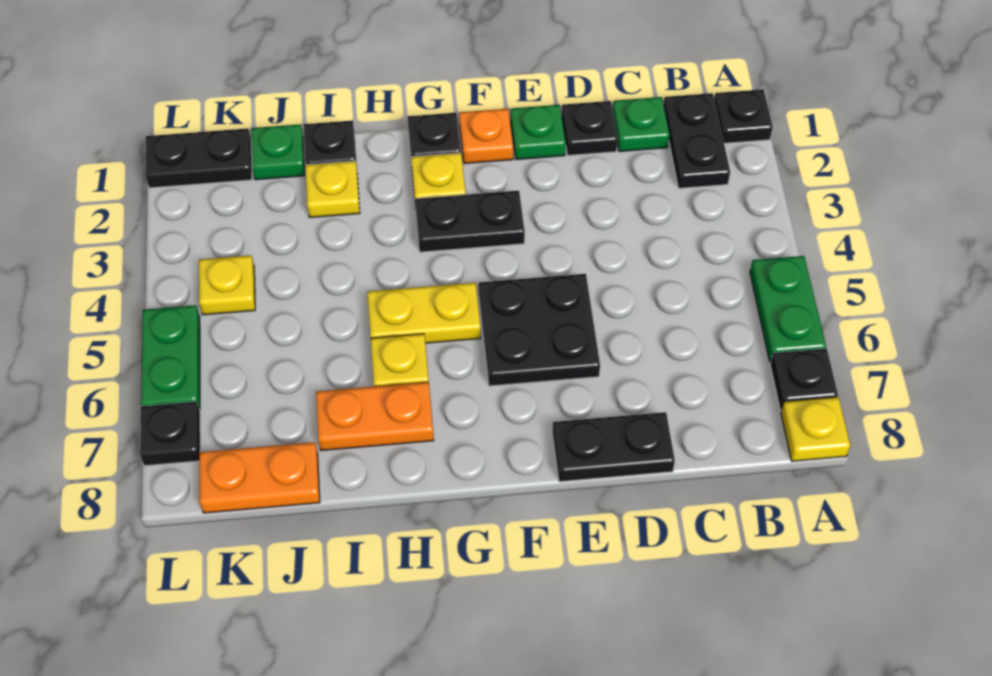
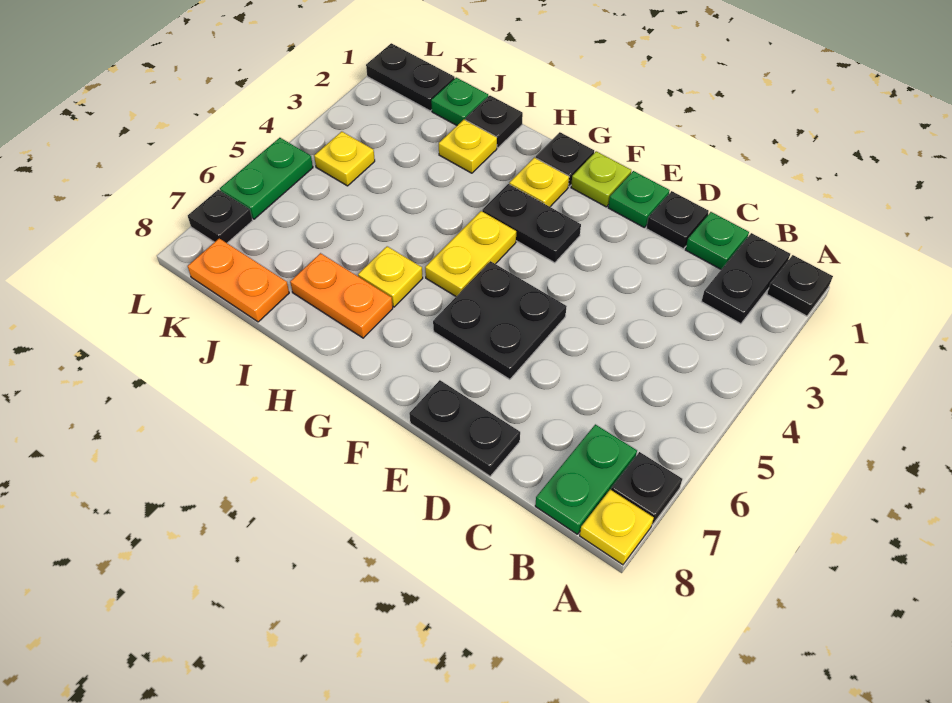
green 1x2 plate [750,256,826,362] -> green 1x2 plate moved to [535,424,637,534]
orange 1x1 plate [459,109,513,164] -> lime 1x1 plate [571,151,631,207]
yellow 1x2 plate [367,283,481,343] -> yellow 1x2 plate turned to [425,211,516,296]

